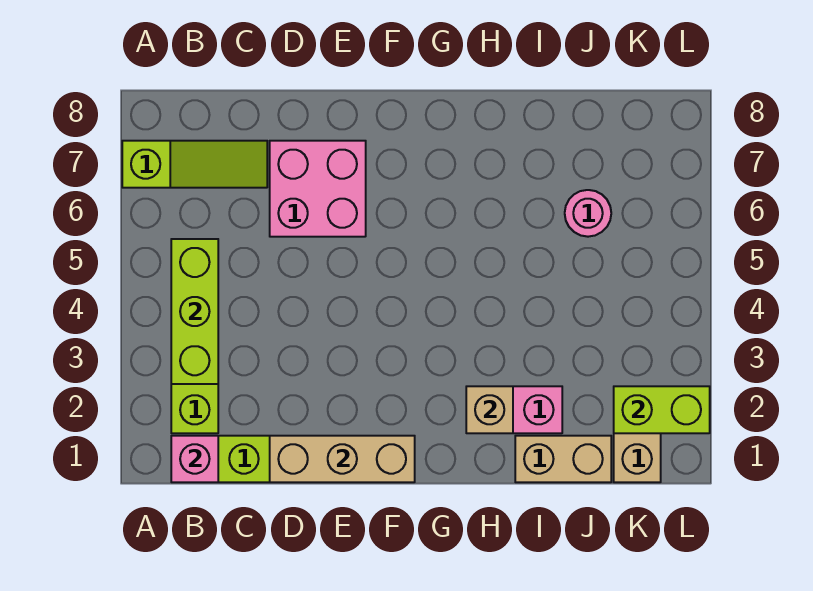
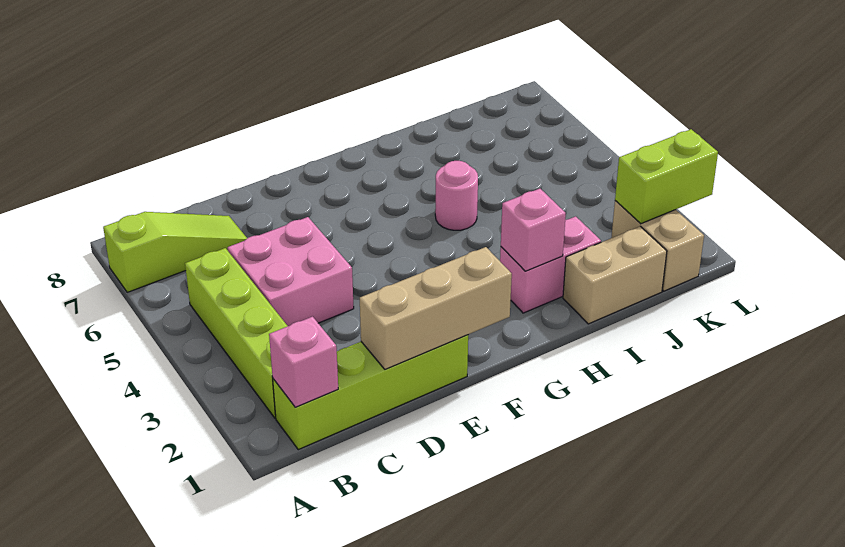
lime 1x3 brick [171,239,218,384] -> none
pink 2x2 brick [270,141,366,237] -> pink 2x2 brick moved to [228,217,354,326]
tan 1x1 brick [466,386,513,433] -> pink 1x1 brick [501,189,566,271]
pink 1x1 round brick [565,190,611,237] -> pink 1x1 round brick moved to [435,161,478,230]

